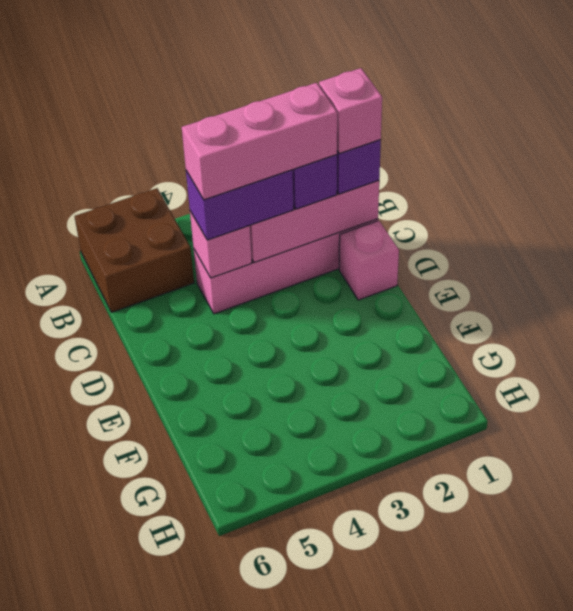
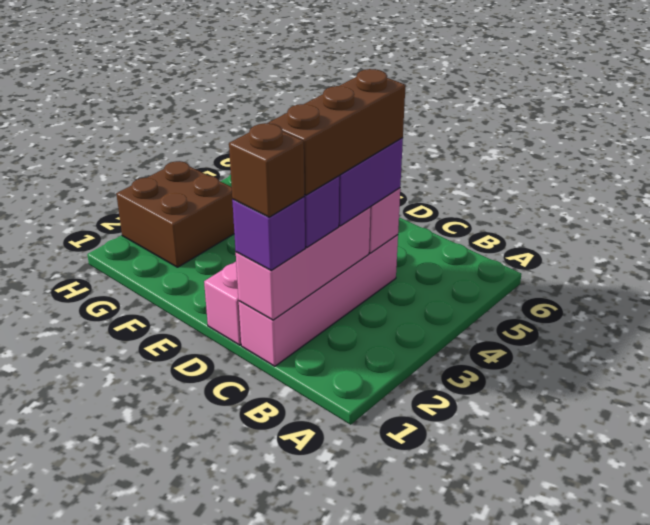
brown 2x2 brick [75,188,194,312] -> brown 2x2 brick moved to [116,161,234,267]
pink 1x1 brick [319,68,382,154] -> brown 1x1 brick [229,123,304,217]
pink 1x3 brick [182,83,337,200] -> brown 1x3 brick [268,69,405,195]

